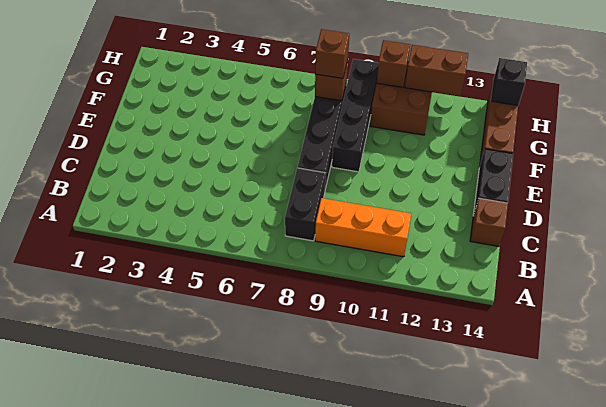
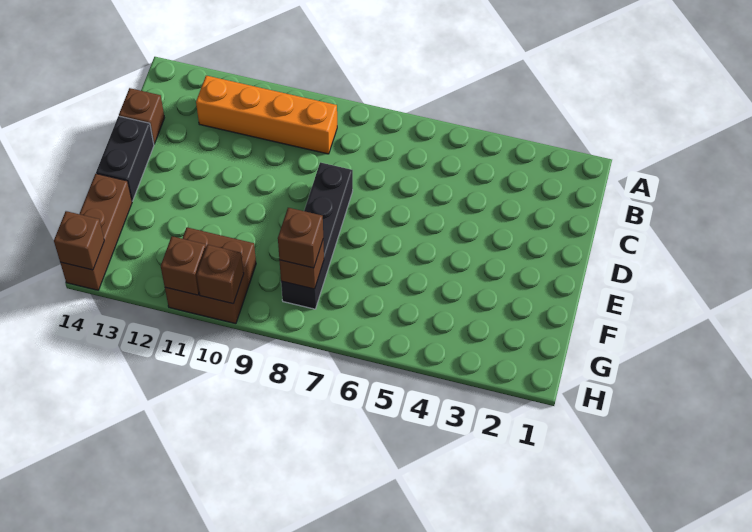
black 1x2 brick [285,168,325,241] -> none
orange 1x3 brick [315,198,411,257] -> orange 1x4 brick [196,75,337,154]
black 1x4 brick [332,59,378,172] -> none
brown 1x2 brick [405,45,468,97] -> brown 1x1 brick [161,236,206,295]
black 1x1 brick [491,58,527,105] -> brown 1x1 brick [54,211,104,270]

